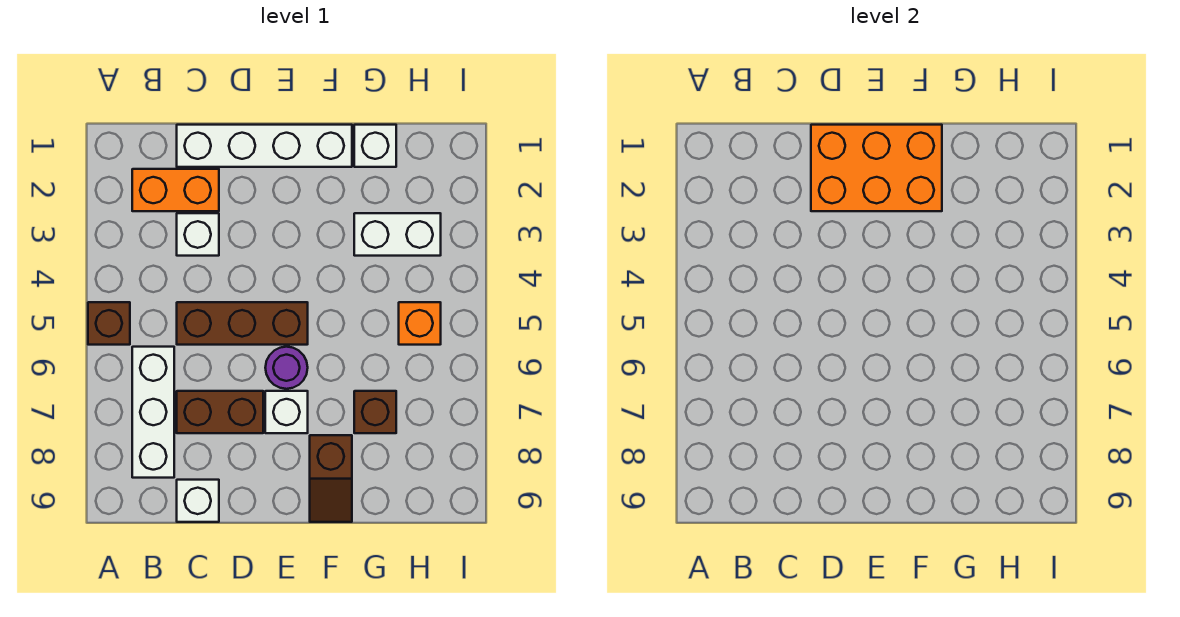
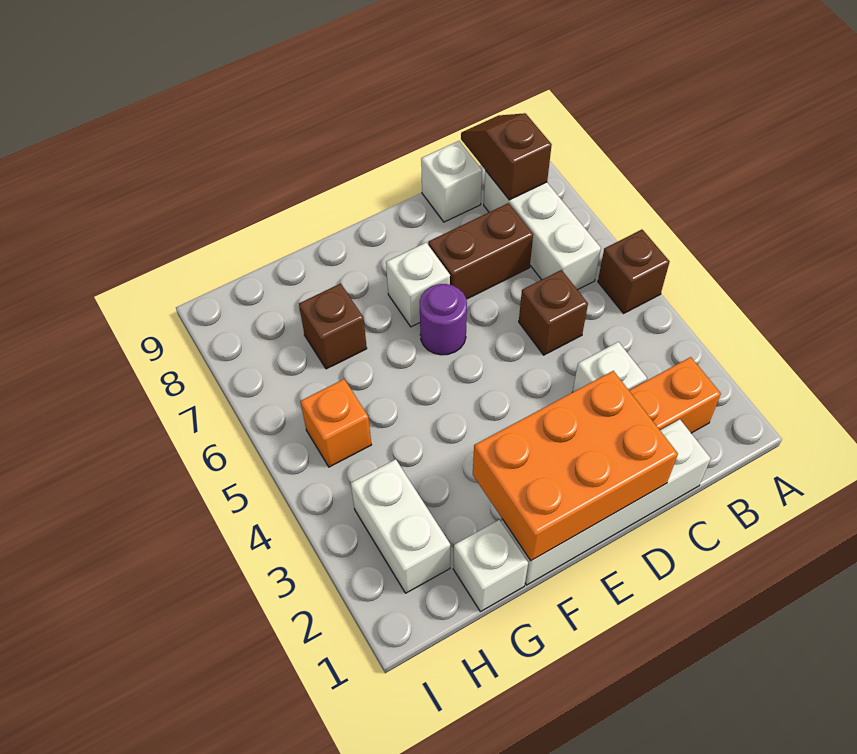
brown 1x3 brick [177,302,308,345] -> brown 1x1 brick [519,270,588,355]
brown 1x2 slope [310,435,352,522] -> brown 1x2 slope moved to [461,113,552,200]
white 1x2 brick [354,213,441,256] -> white 1x2 brick turned to [351,459,450,593]

